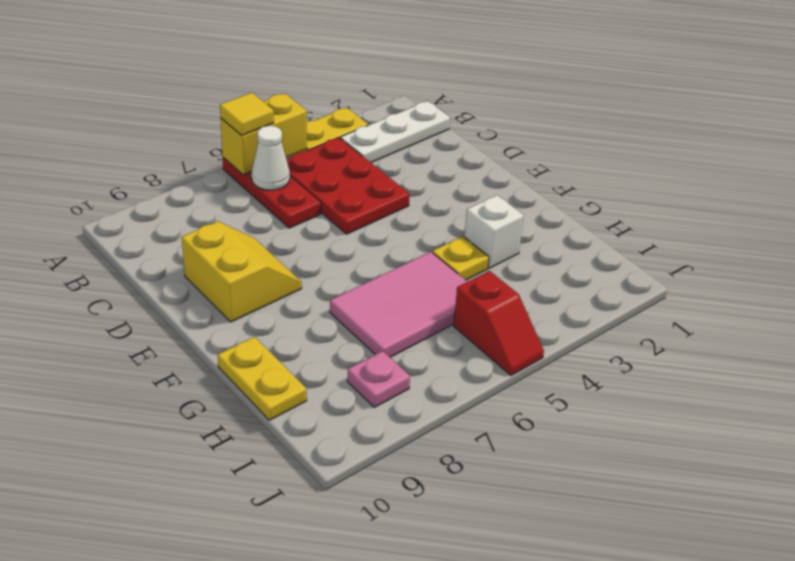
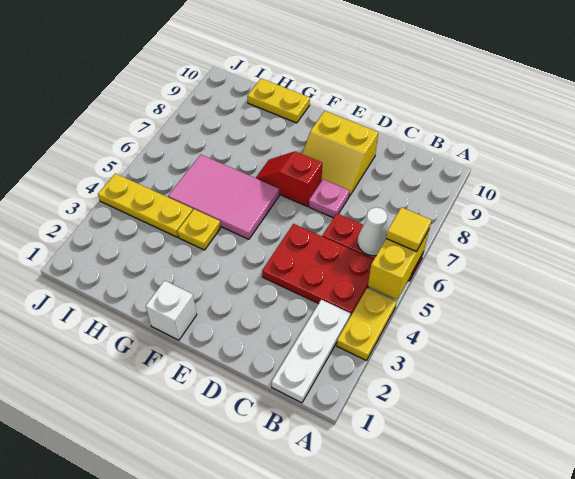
white 1x1 brick [464,195,524,268] -> white 1x1 brick moved to [146,281,197,340]
pink 2x3 tile [330,252,467,357] -> pink 2x3 tile turned to [168,155,279,239]
none -> yellow 1x3 plate [98,173,193,237]
red 1x2 slope [454,271,544,375] -> red 1x2 slope moved to [256,151,322,207]
pink 1x1 plate [347,351,410,407] -> pink 1x1 plate moved to [309,179,349,218]

